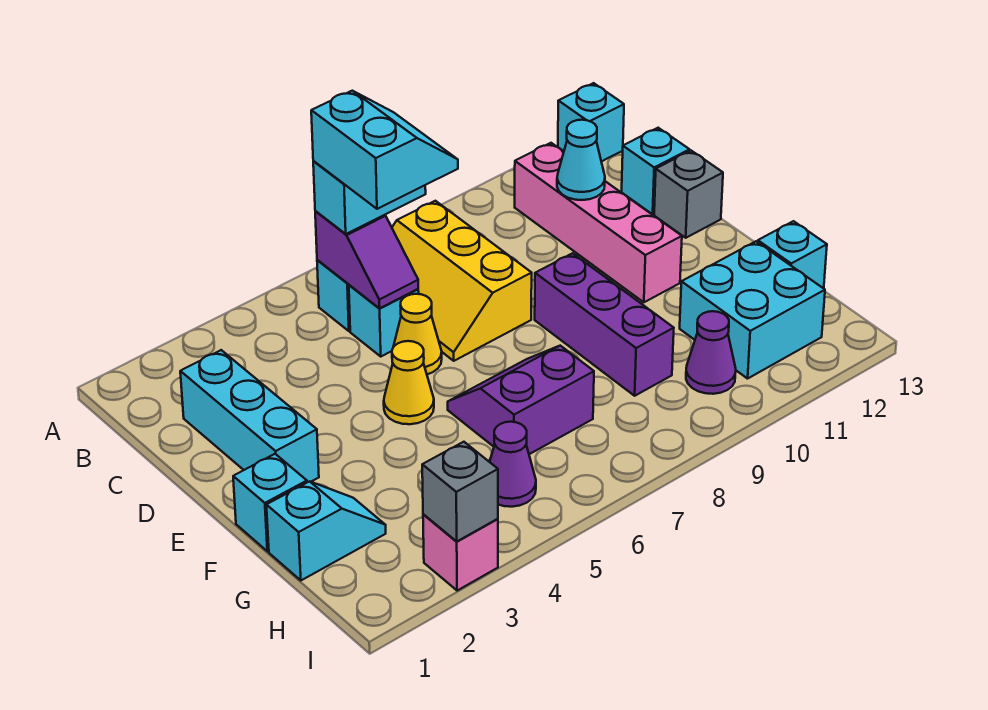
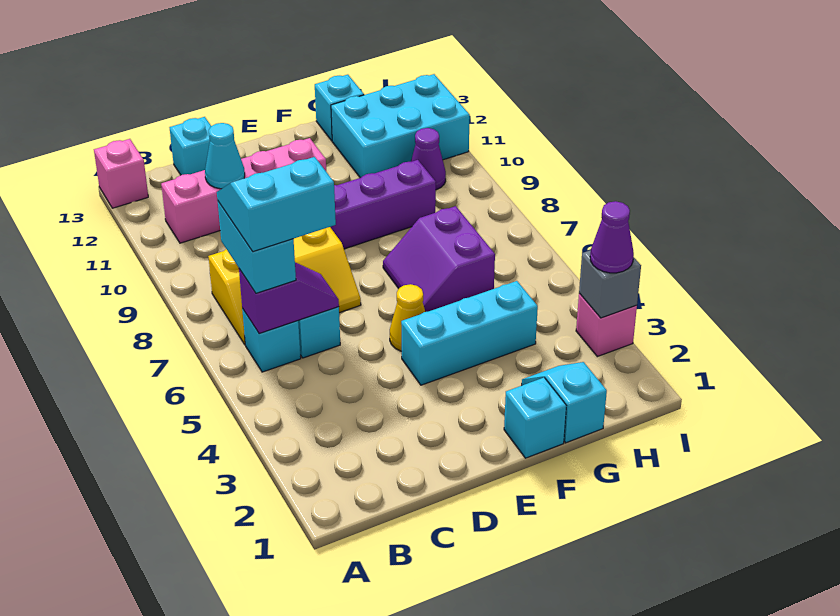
cyan 1x1 brick [558,83,624,162] -> pink 1x1 brick [94,139,148,208]
cyan 1x3 brick [180,350,319,482] -> cyan 1x3 brick moved to [401,281,538,385]
yellow 1x1 cone [393,294,442,374] -> none
grey 1x1 brick [654,151,723,238] -> none
cyan 2x2 brick [680,241,825,379] -> cyan 2x3 brick [331,74,470,178]
purple 1x1 cone [490,422,536,507] -> purple 1x1 cone moved to [590,201,634,273]

